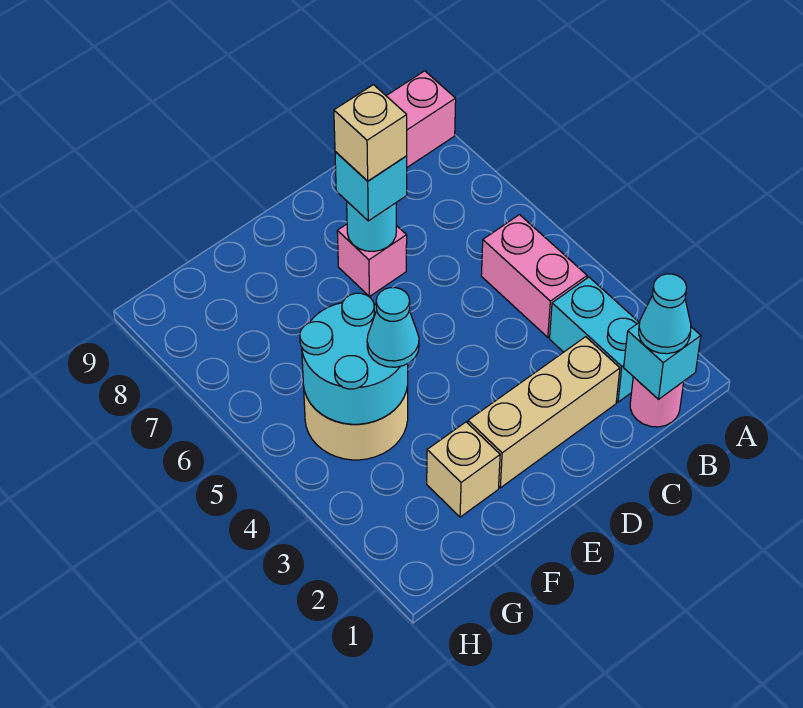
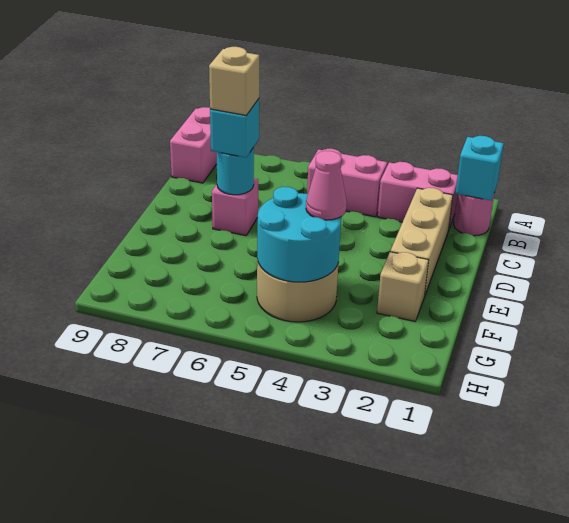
cyan 1x1 cone [639,274,691,354] -> none
cyan 1x2 brick [550,277,639,402] -> pink 1x2 brick [378,162,458,231]
cyan 1x1 cone [367,288,419,367] -> pink 1x1 cone [306,151,347,220]

